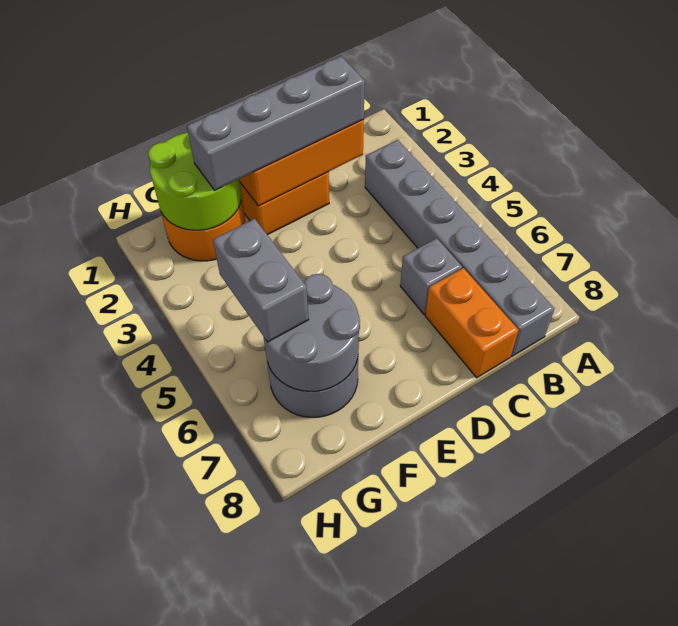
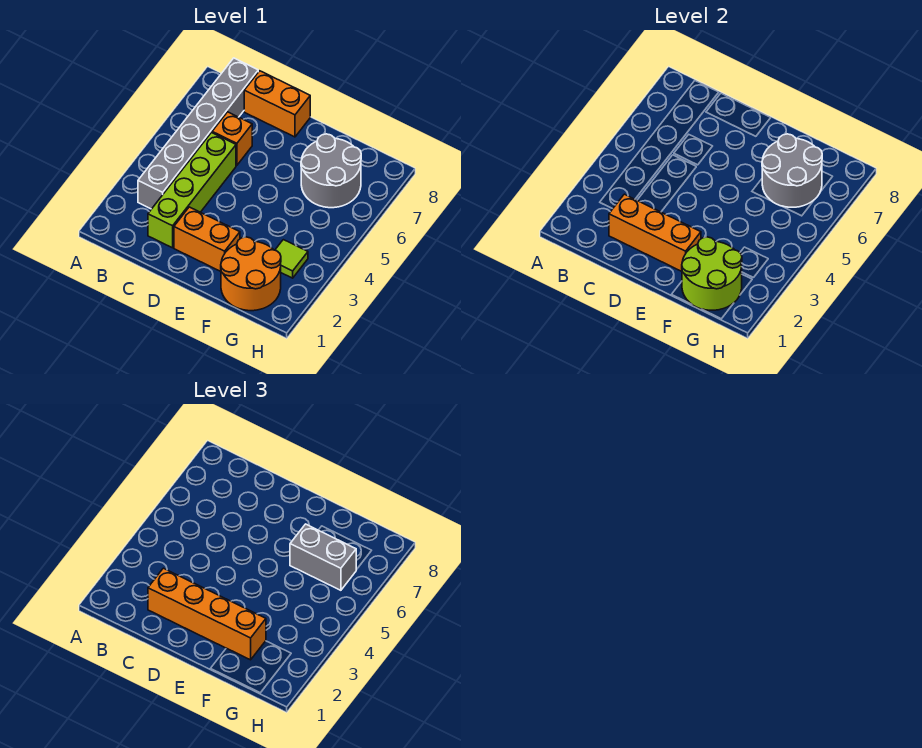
none -> lime 1x4 brick [148,133,236,248]
grey 1x4 brick [187,56,365,190] -> orange 1x4 brick [148,568,266,660]
grey 1x1 brick [400,238,462,314] -> orange 1x1 brick [212,112,252,165]
orange 1x2 brick [425,268,519,378] -> orange 1x2 brick turned to [244,71,310,137]
none -> lime 1x1 tile [275,240,308,278]
grey 1x2 brick [213,219,309,342] -> grey 1x2 brick turned to [290,524,356,590]

